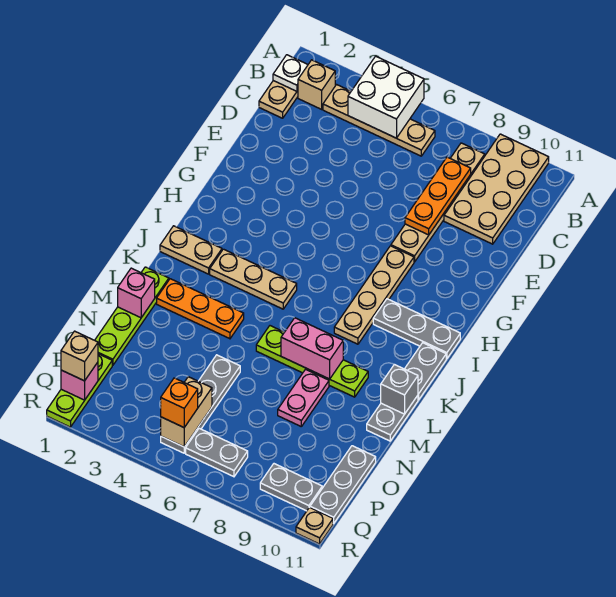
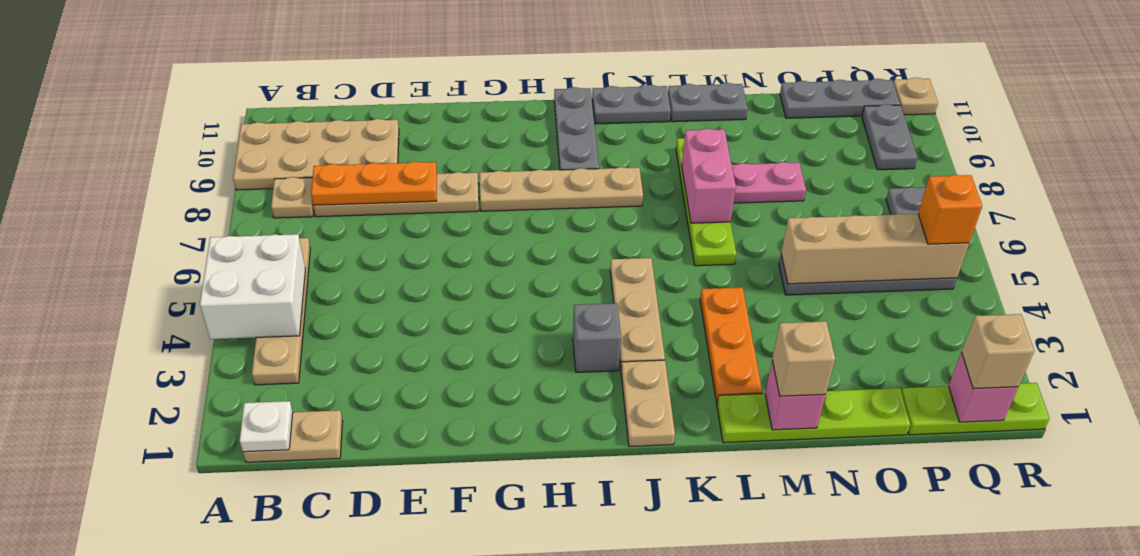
tan 1x1 brick [298,60,335,109] -> tan 1x1 brick moved to [772,321,835,396]
grey 1x1 brick [381,365,418,414] -> grey 1x1 brick moved to [573,303,621,372]
tan 1x2 brick [161,377,212,447] -> tan 1x4 brick [781,214,969,284]

